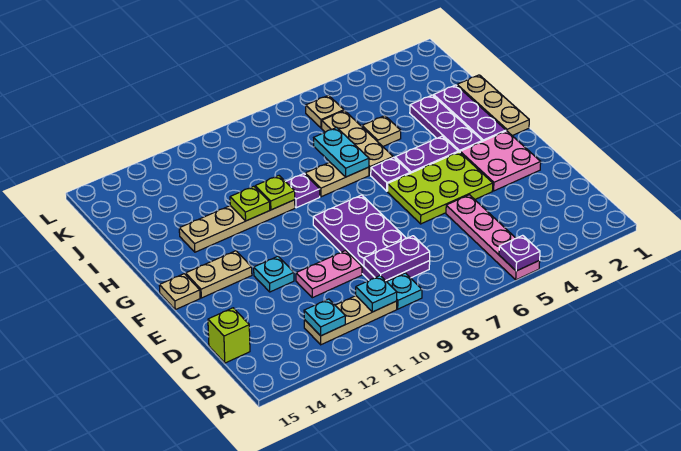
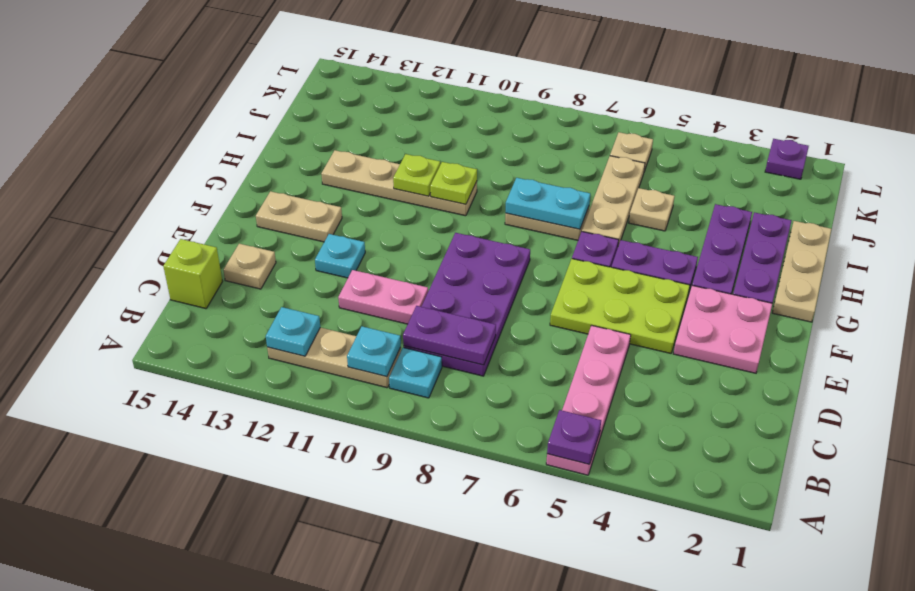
tan 1x1 plate [159,274,200,310] -> tan 1x1 plate moved to [223,244,276,289]
cyan 1x2 plate [314,127,369,177] -> cyan 1x2 plate turned to [505,178,590,229]
purple 1x1 plate [286,174,320,208] -> purple 1x1 plate moved to [765,139,809,179]

